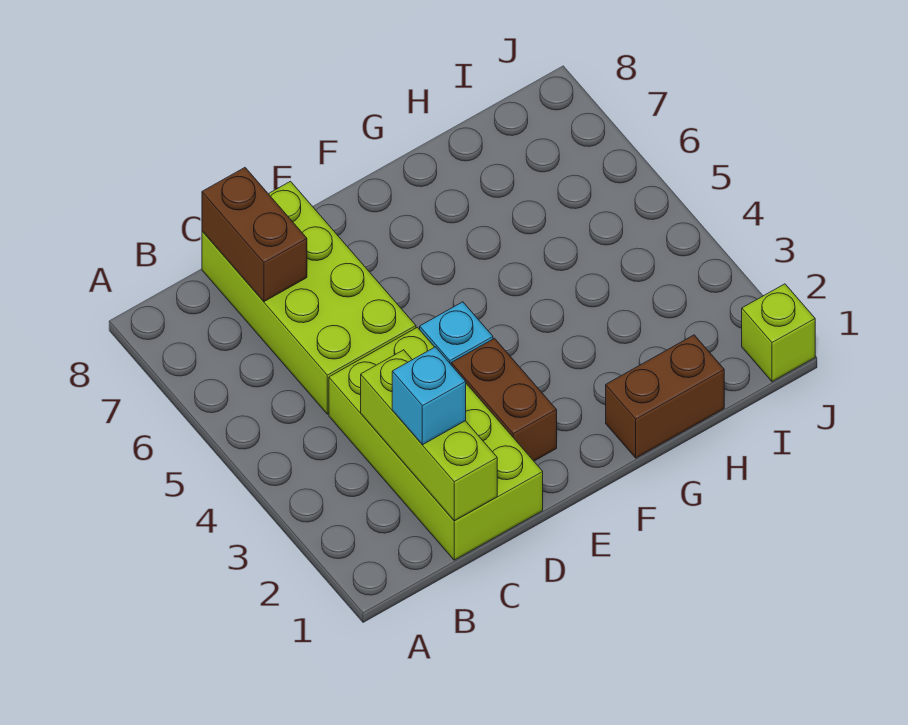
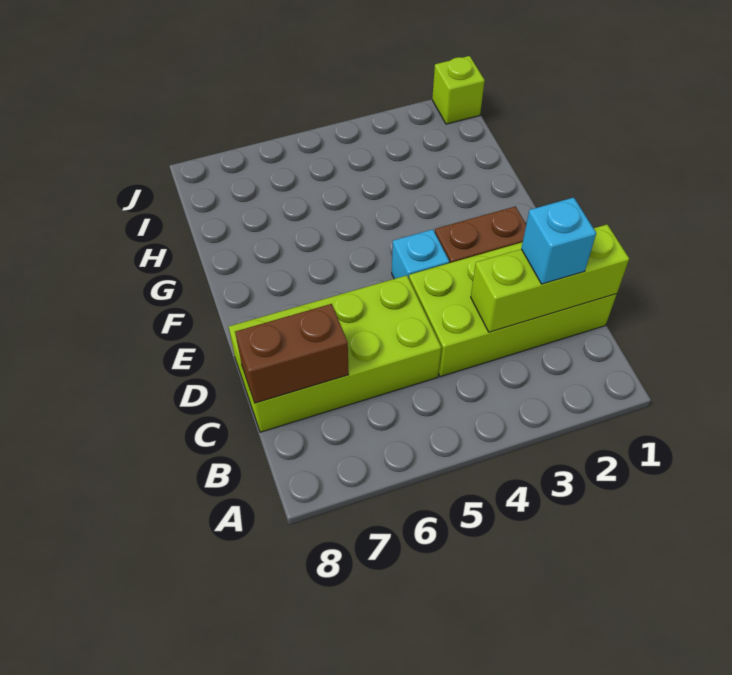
brown 1x2 brick [606,335,724,458] -> none

